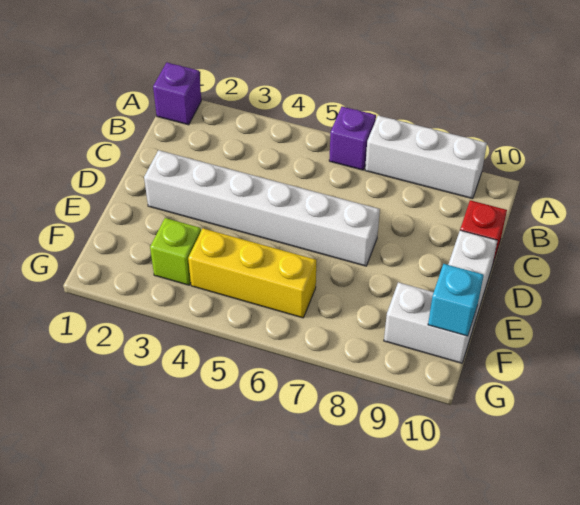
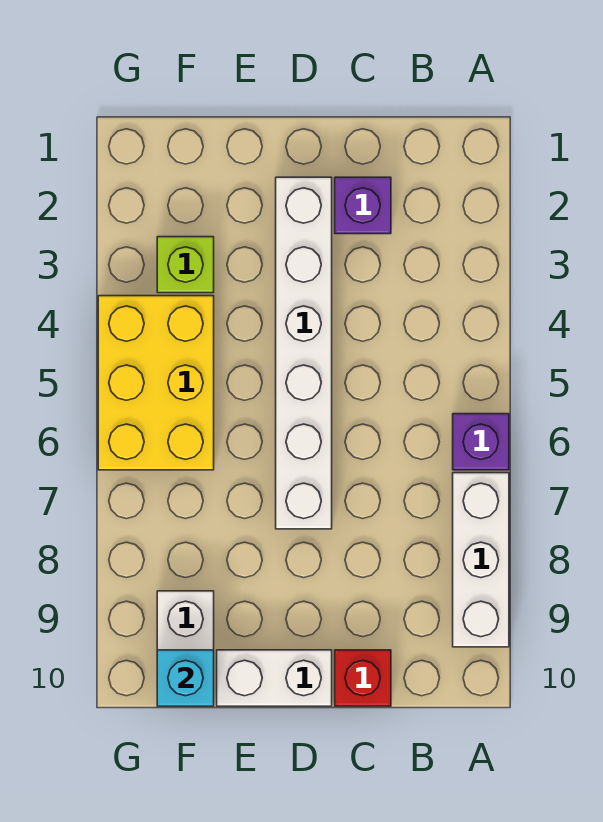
purple 1x1 brick [153,63,201,125] -> purple 1x1 brick moved to [335,177,391,234]
yellow 1x3 brick [188,229,316,318] -> yellow 2x3 brick [98,296,214,470]

